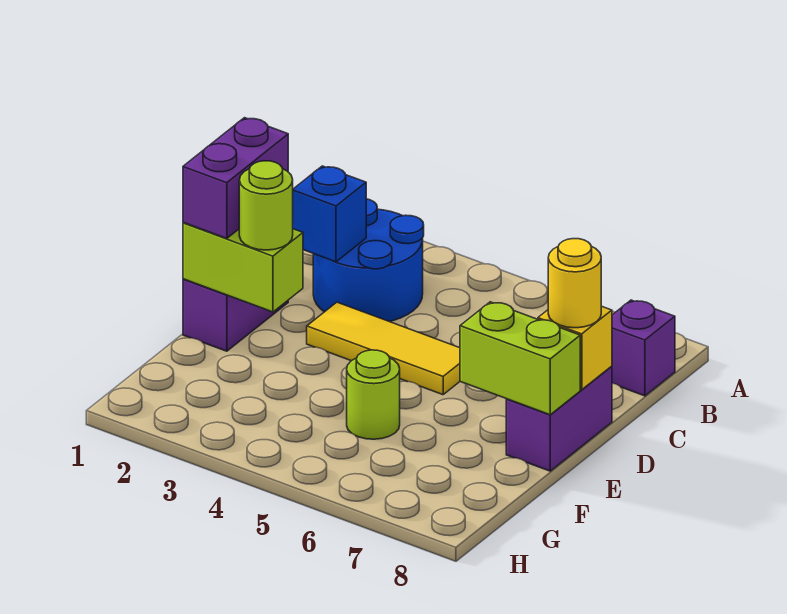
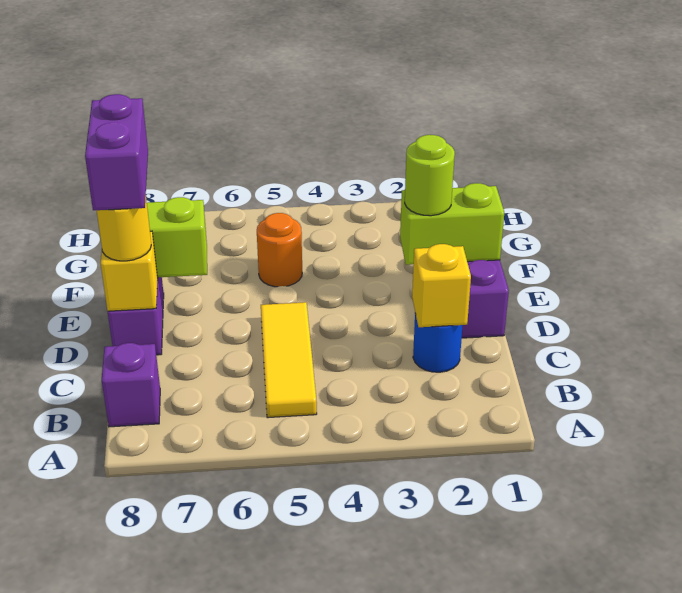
blue 2x2 round brick [313,199,424,322] -> blue 1x1 round brick [413,313,463,372]
blue 1x1 brick [293,166,366,262] -> yellow 1x1 brick [412,244,471,327]
purple 1x2 brick [183,118,288,239] -> purple 1x2 brick moved to [85,94,148,210]
yellow 1x3 tile [307,302,460,395] -> yellow 1x3 tile turned to [261,302,317,418]
lime 1x1 round brick [347,350,400,439] -> orange 1x1 round brick [257,213,302,287]

